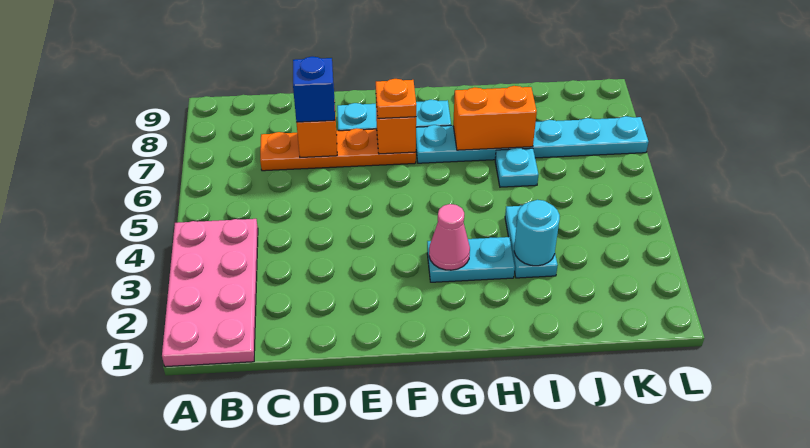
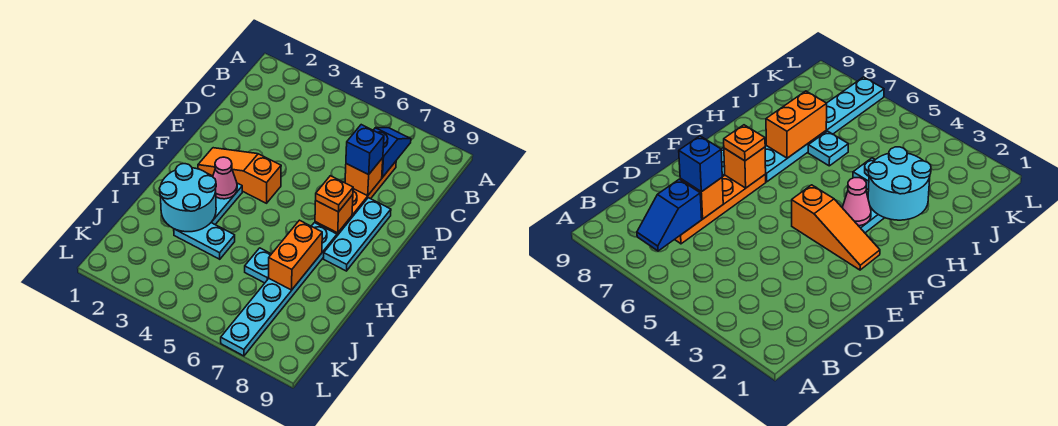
pink 2x4 plate [162,219,258,367] -> none
none -> blue 1x2 slope [373,128,411,177]
none -> orange 1x3 slope [198,148,281,203]
cyan 1x1 round brick [514,200,560,266] -> cyan 2x2 round brick [159,164,216,232]

